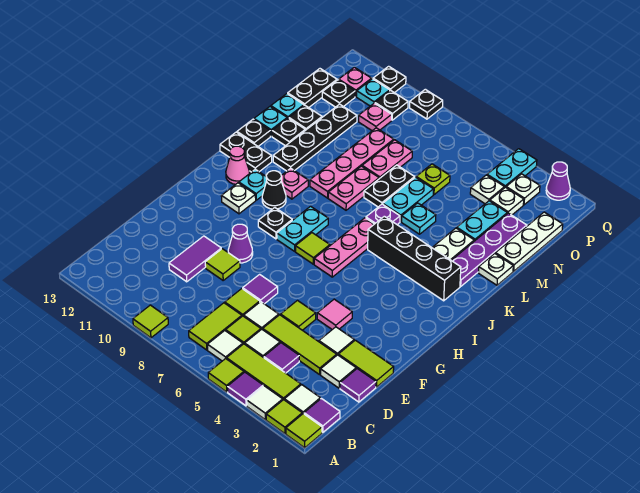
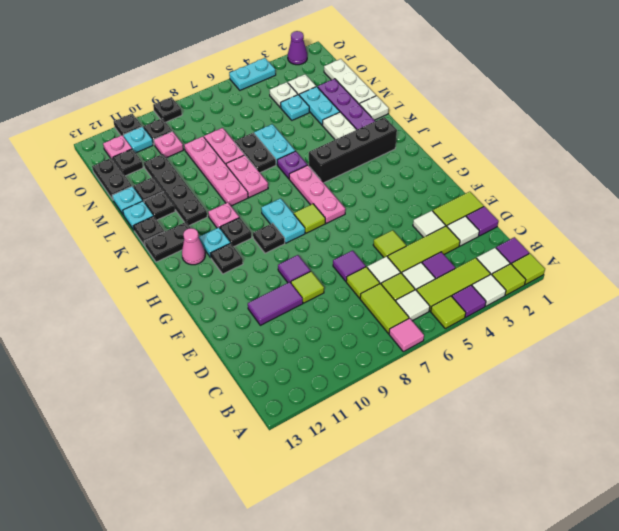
lime 1x1 tile [133,305,168,338] -> none
purple 1x2 tile [169,236,221,282] -> purple 1x2 tile turned to [248,282,303,325]
pink 1x1 tile [317,299,352,329] -> pink 1x1 tile moved to [389,318,424,352]
purple 1x1 cone [228,224,253,263] -> purple 1x1 tile [278,255,310,283]
white 1x1 plate [221,183,256,214] -> black 1x1 plate [211,243,243,274]
black 1x1 cone [262,171,286,209] -> black 1x1 plate [220,218,252,247]
cyan 1x1 plate [402,203,436,234] -> cyan 1x1 plate moved to [281,95,309,120]
lime 1x1 plate [416,164,450,195] -> none
white 1x1 plate [506,174,540,205] -> none
cyan 1x2 plate [487,149,537,188] -> cyan 1x2 plate turned to [229,58,276,90]

